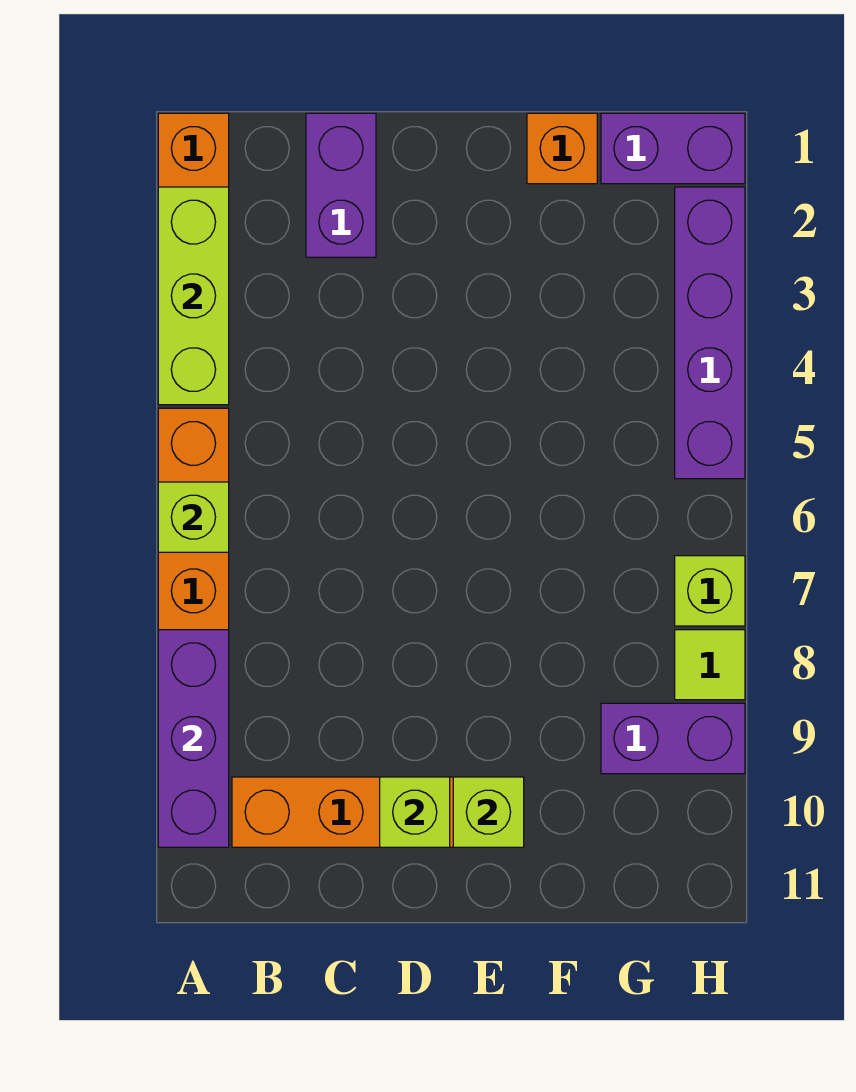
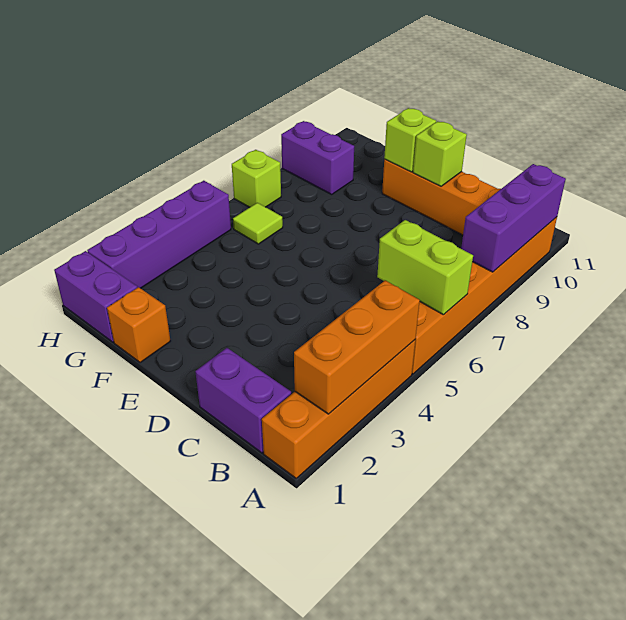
lime 1x3 brick [158,187,229,405] -> orange 1x3 brick [294,280,420,414]
lime 1x1 brick [158,482,229,552] -> lime 1x2 brick [377,220,473,315]
purple 1x2 brick [306,113,376,257] -> purple 1x2 brick turned to [195,348,291,453]
lime 1x1 tile [675,630,745,700] -> lime 1x1 tile moved to [233,203,283,244]

